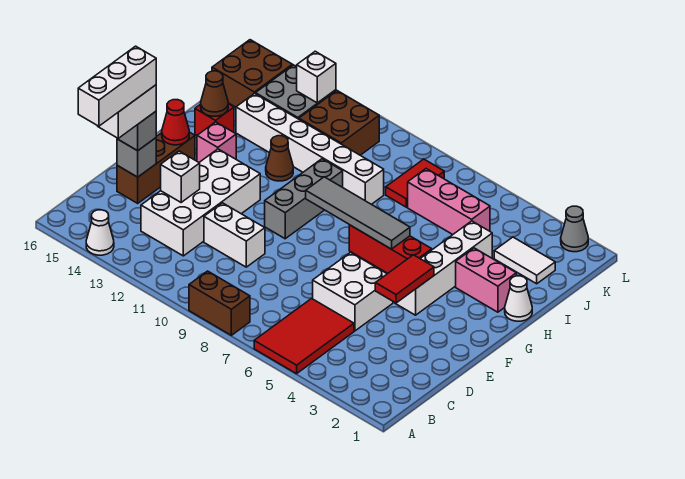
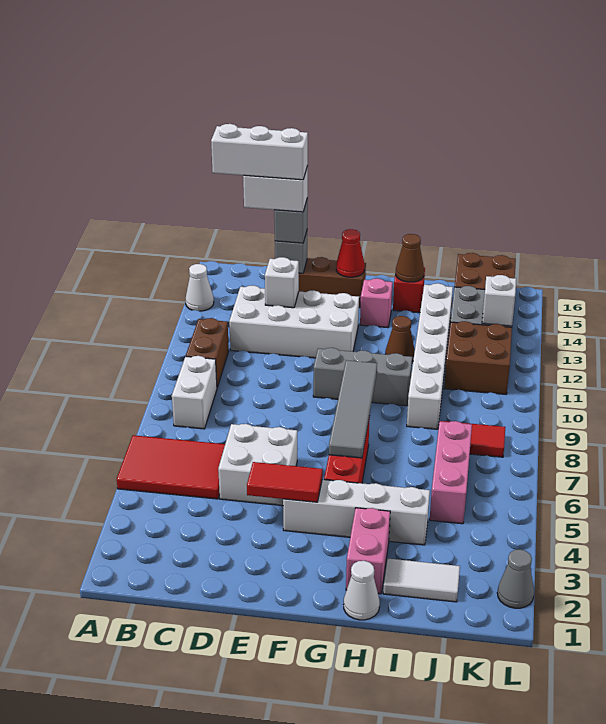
brown 1x2 brick [189,271,250,335] -> brown 1x2 brick moved to [186,318,229,387]
white 1x2 brick [204,203,265,267] -> white 1x2 brick moved to [172,356,217,429]
white 1x2 tile [494,237,555,284] -> white 1x2 tile turned to [383,559,460,602]

